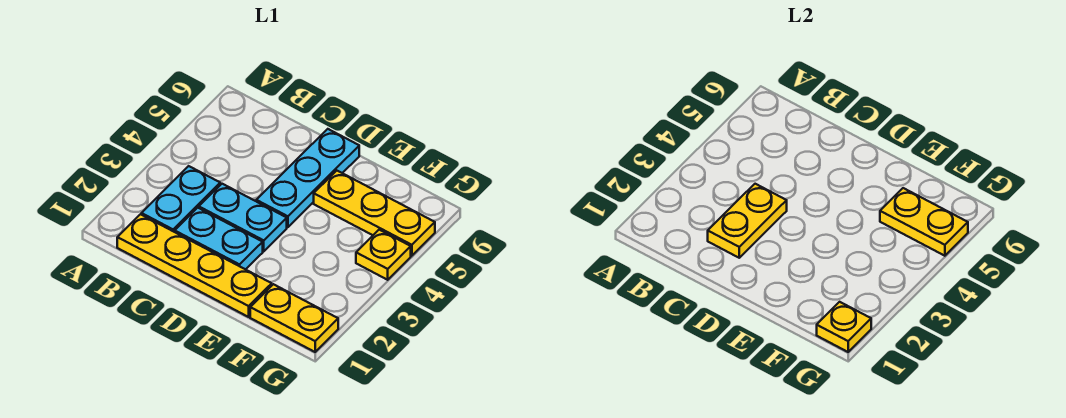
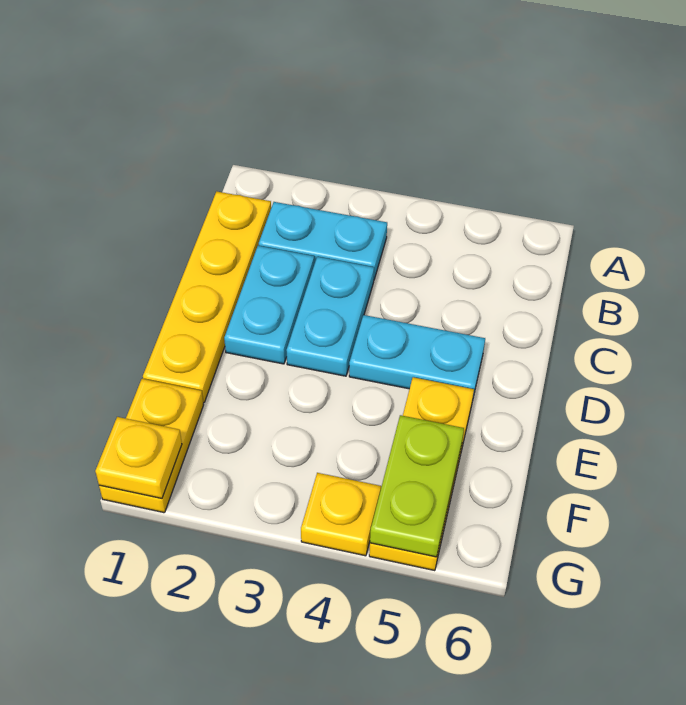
yellow 1x2 plate [708,184,787,258] -> none
cyan 1x3 plate [256,129,359,227] -> cyan 1x2 plate [349,315,485,397]
yellow 1x2 plate [880,188,968,256] -> lime 1x2 plate [370,415,464,557]

